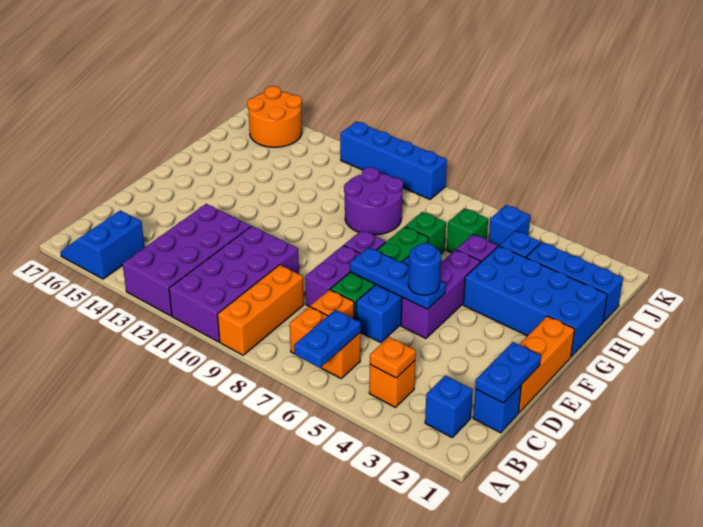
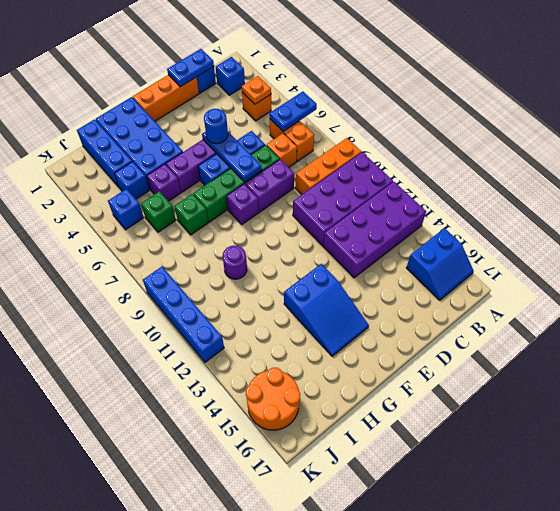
none -> blue 2x3 slope [284,264,369,356]
purple 2x2 round brick [344,167,403,235] -> purple 1x1 round brick [223,246,247,279]

